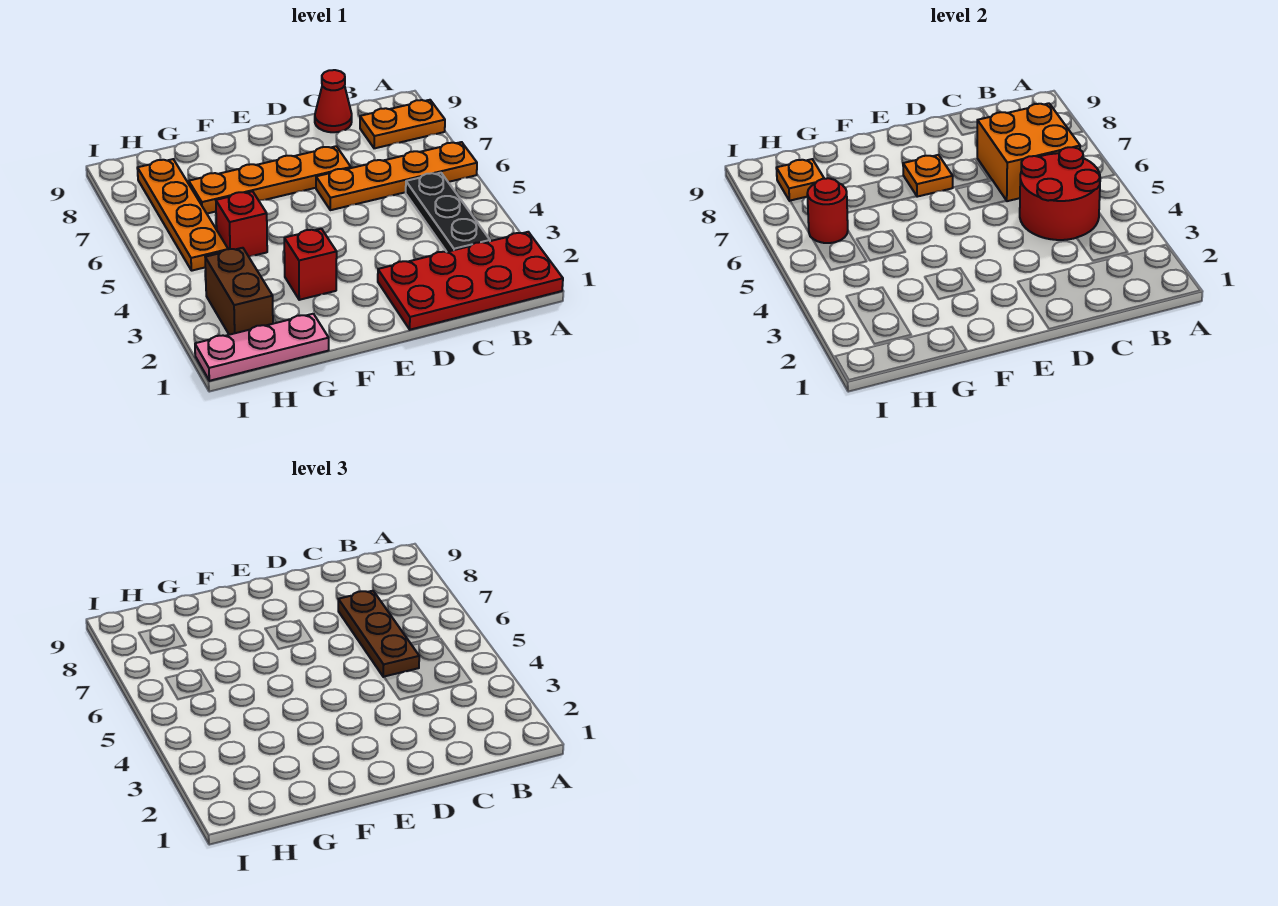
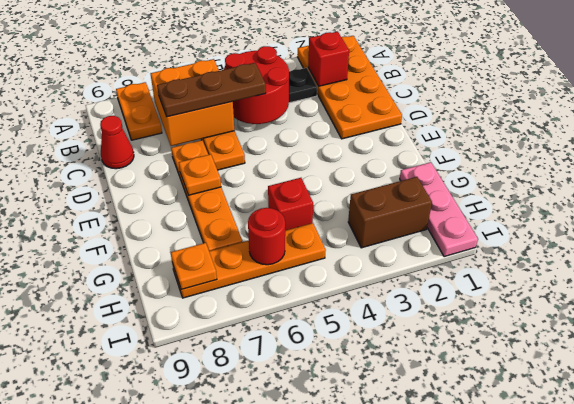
red 2x4 plate [378,232,563,330] -> orange 2x4 plate [298,36,402,139]
red 1x1 brick [284,229,337,300] -> red 1x1 brick moved to [308,31,349,86]

